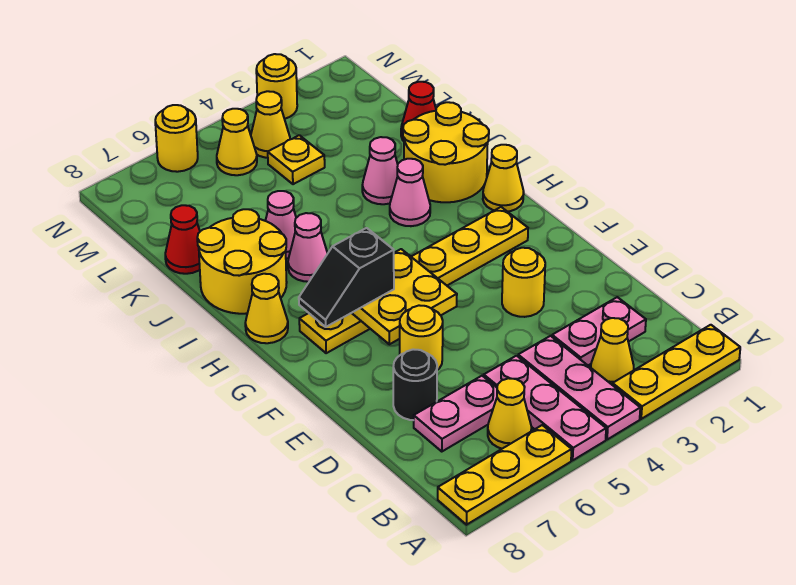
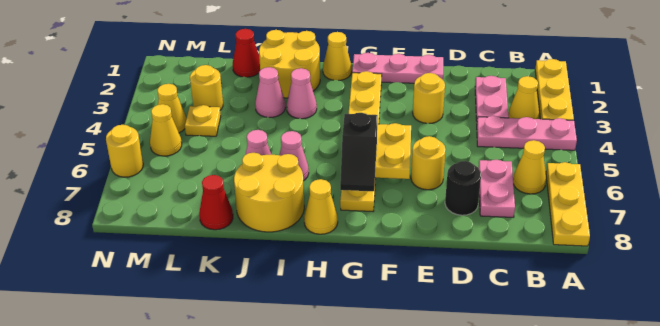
pink 1x3 plate [484,356,606,460] -> pink 1x3 plate moved to [352,53,443,83]
yellow 1x1 round brick [256,54,297,119] -> yellow 1x1 round brick moved to [190,65,223,110]

